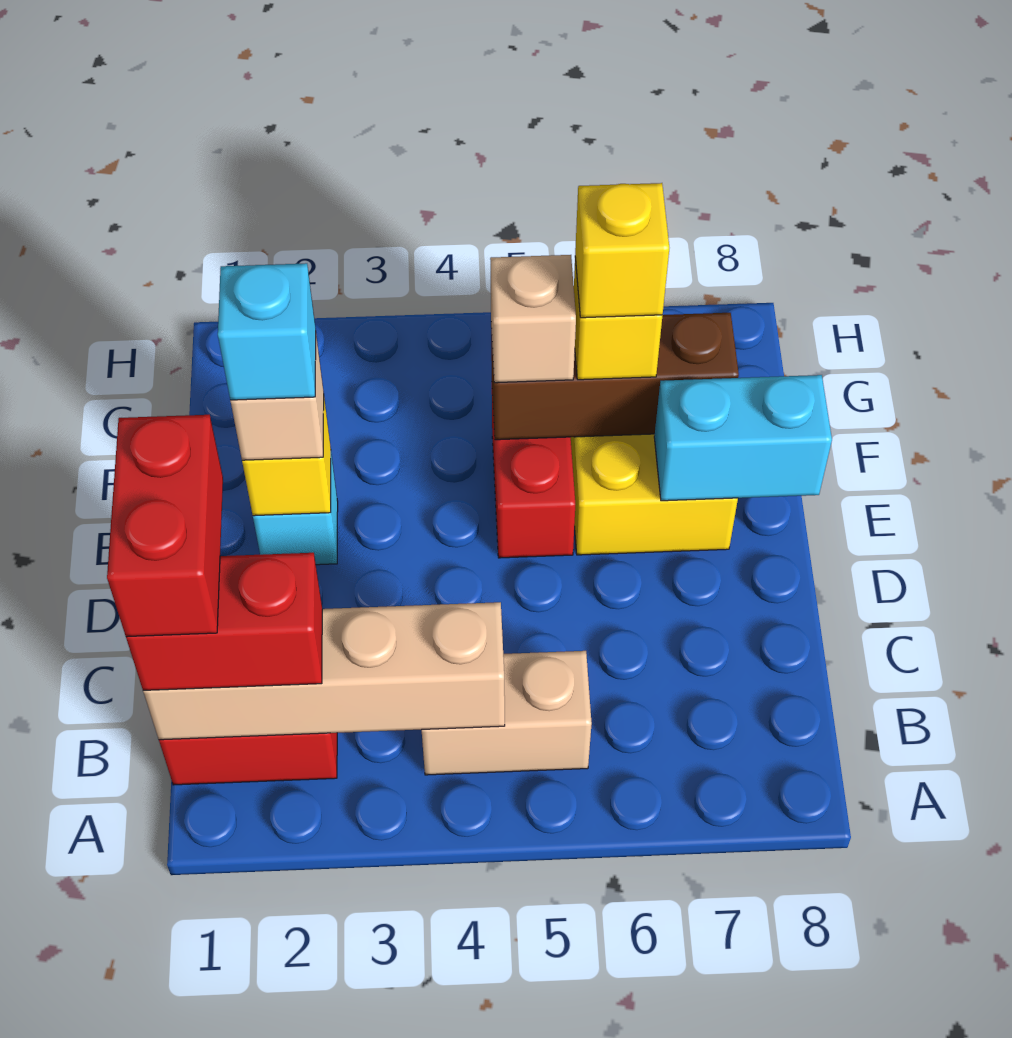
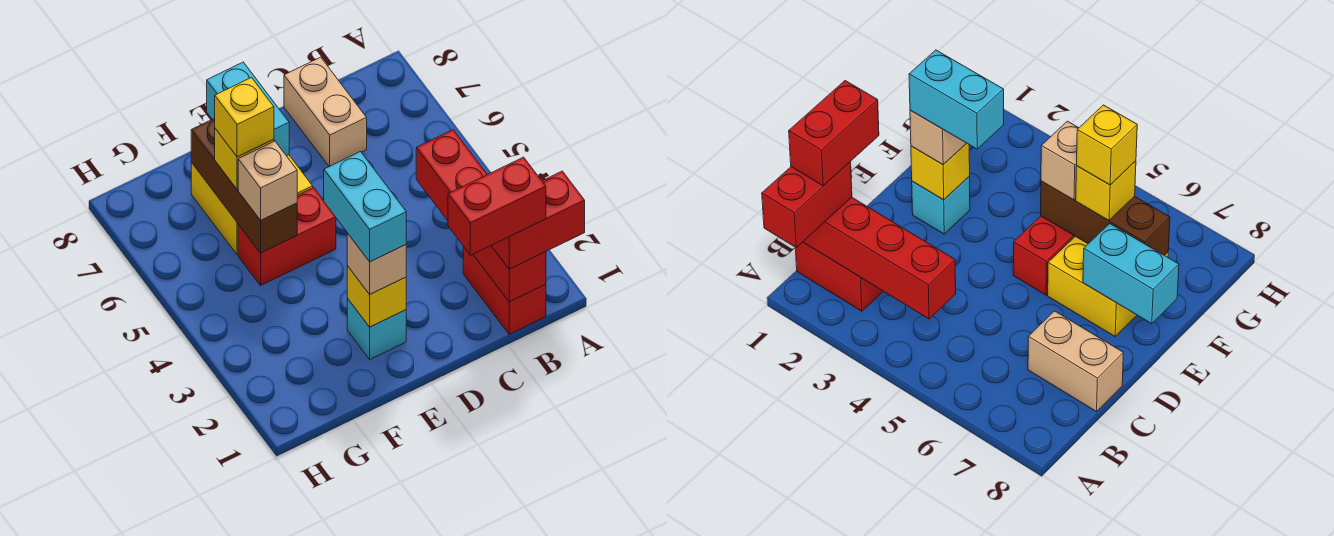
tan 1x4 brick [143,602,505,740] -> red 1x4 brick [416,130,546,302]
red 1x2 brick [126,553,322,690] -> red 1x2 brick turned to [491,171,585,269]
tan 1x2 brick [422,651,592,775] -> tan 1x2 brick moved to [284,57,367,167]
cyan 1x1 brick [218,263,316,400] -> cyan 1x2 brick [324,152,406,262]

